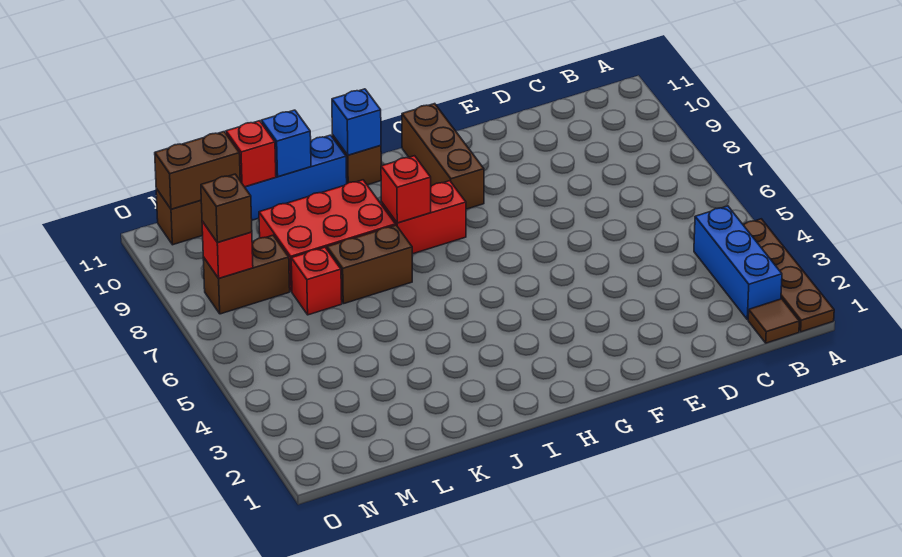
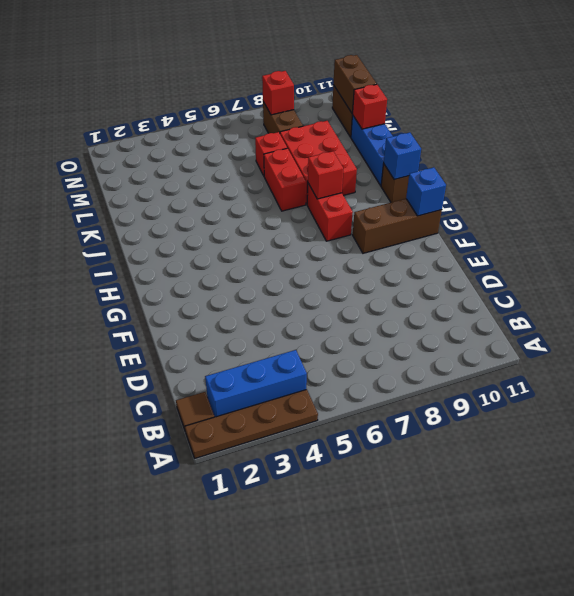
brown 1x2 brick [327,225,412,304] -> red 1x2 brick [264,148,306,211]
blue 1x1 brick [261,110,311,177] -> blue 1x1 brick moved to [406,167,446,216]
brown 1x1 brick [201,174,252,243] -> none

